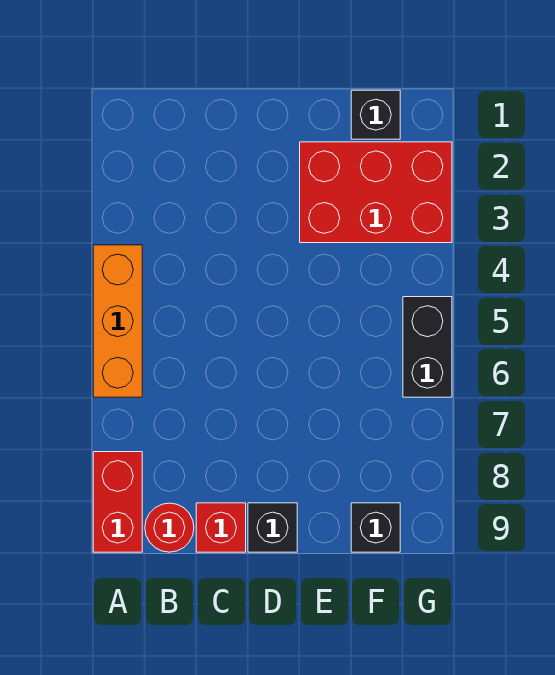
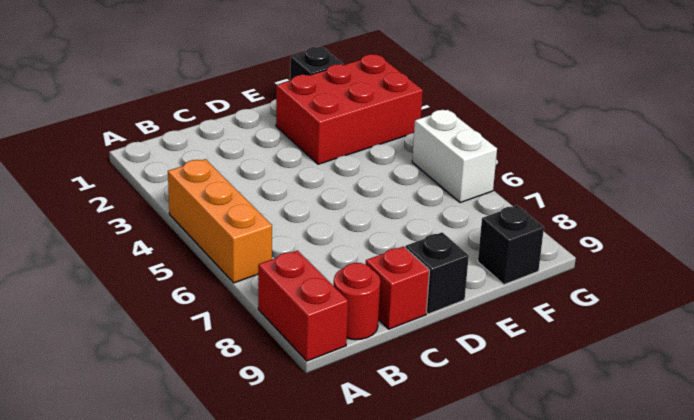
black 1x2 brick [403,297,452,397] -> white 1x2 brick [412,110,497,203]

